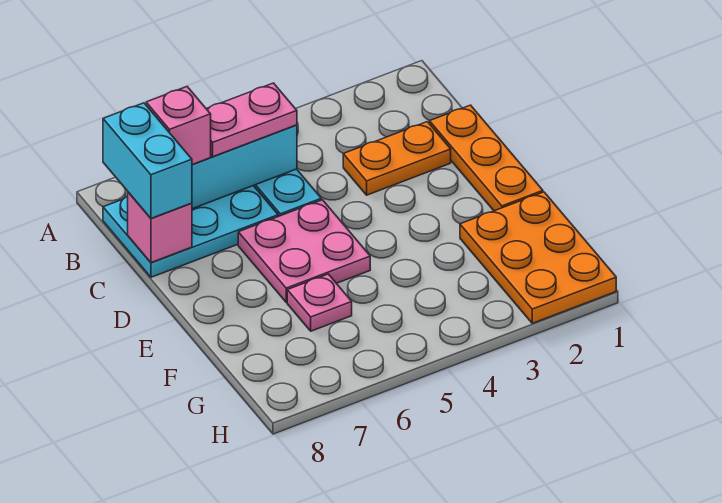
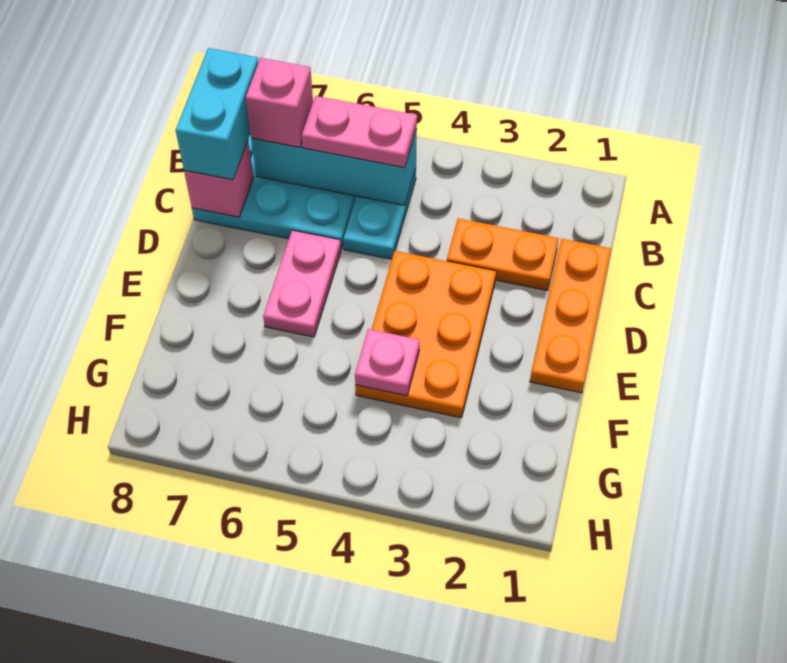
pink 2x2 plate [238,200,370,302] -> pink 1x2 plate [263,230,341,337]
orange 2x3 plate [460,192,616,323] -> orange 2x3 plate moved to [355,251,496,418]
pink 1x1 plate [287,274,352,331] -> pink 1x1 plate moved to [355,329,420,396]

